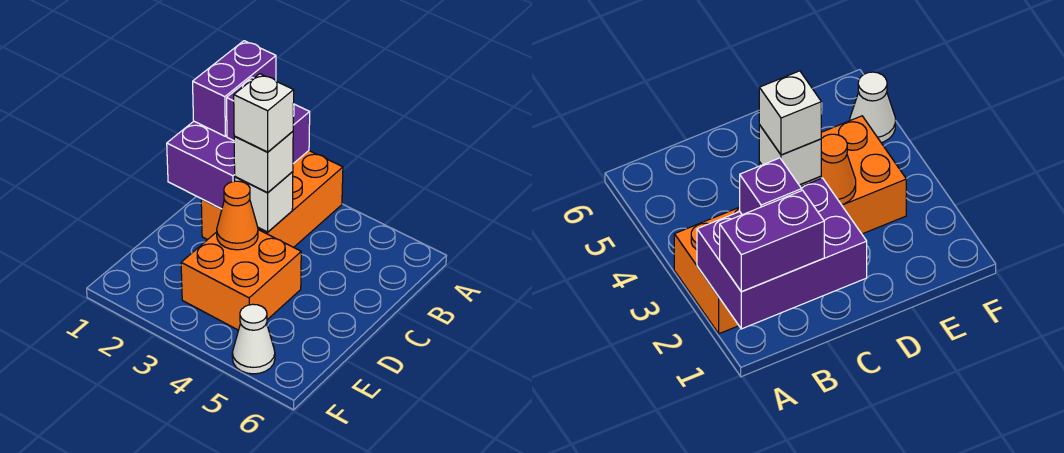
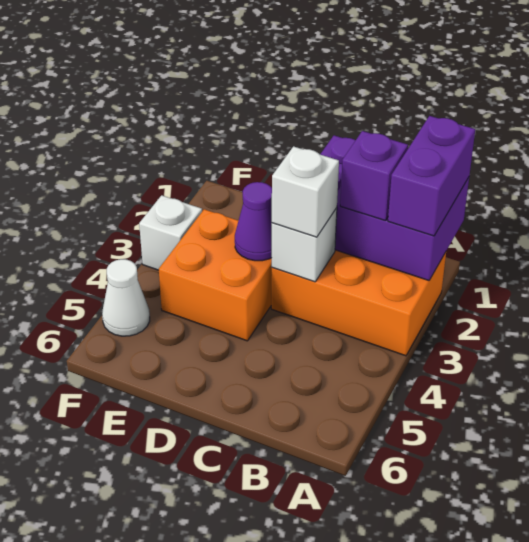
purple 1x2 brick [193,41,276,136] -> purple 1x2 brick turned to [388,116,475,236]
white 1x1 brick [234,74,294,152] -> white 1x1 brick moved to [139,195,202,270]
orange 1x1 cone [217,181,258,250] -> purple 1x1 cone [235,182,272,261]

